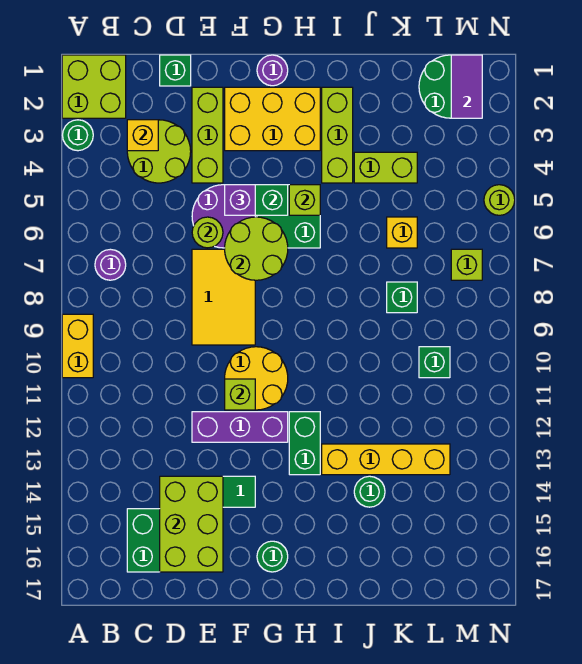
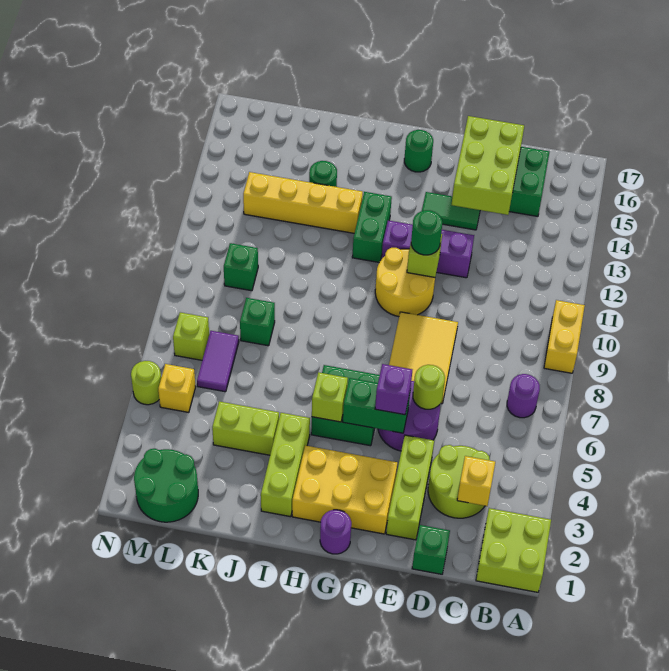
green 1x1 round brick [63,120,93,151] -> green 1x1 round brick moved to [411,210,442,255]
lime 2x2 round brick [225,217,288,280] -> none
yellow 1x1 brick [387,217,417,248] -> yellow 1x1 brick moved to [158,364,196,412]
purple 1x2 tile [451,55,482,118] -> purple 1x2 tile moved to [197,331,239,392]

